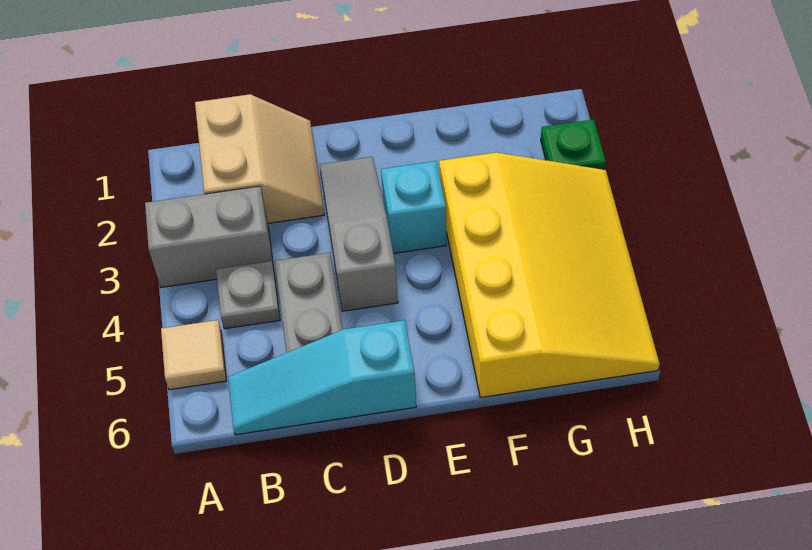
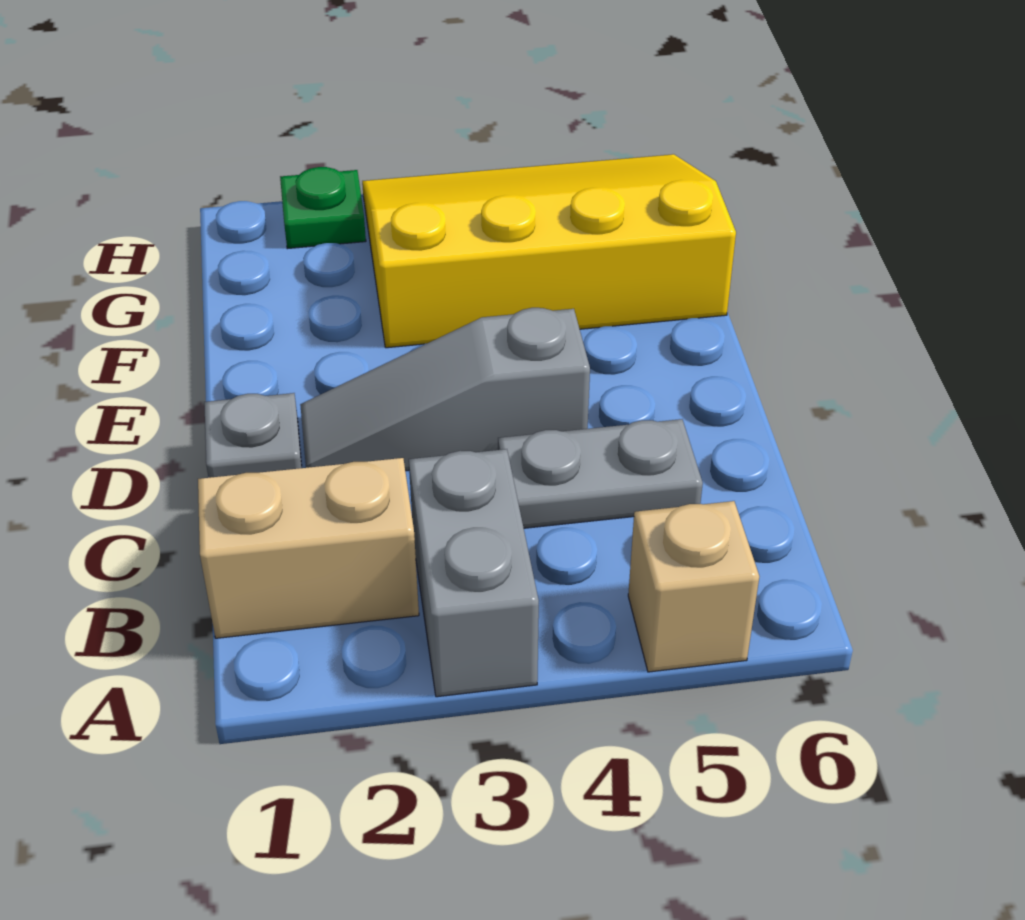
tan 1x1 tile [161,320,226,390] -> tan 1x1 brick [628,501,759,672]
grey 1x1 plate [216,261,280,329] -> grey 1x1 plate moved to [204,393,302,478]
cyan 1x3 slope [228,320,416,435] -> none
cyan 1x1 brick [381,161,446,254] -> none

